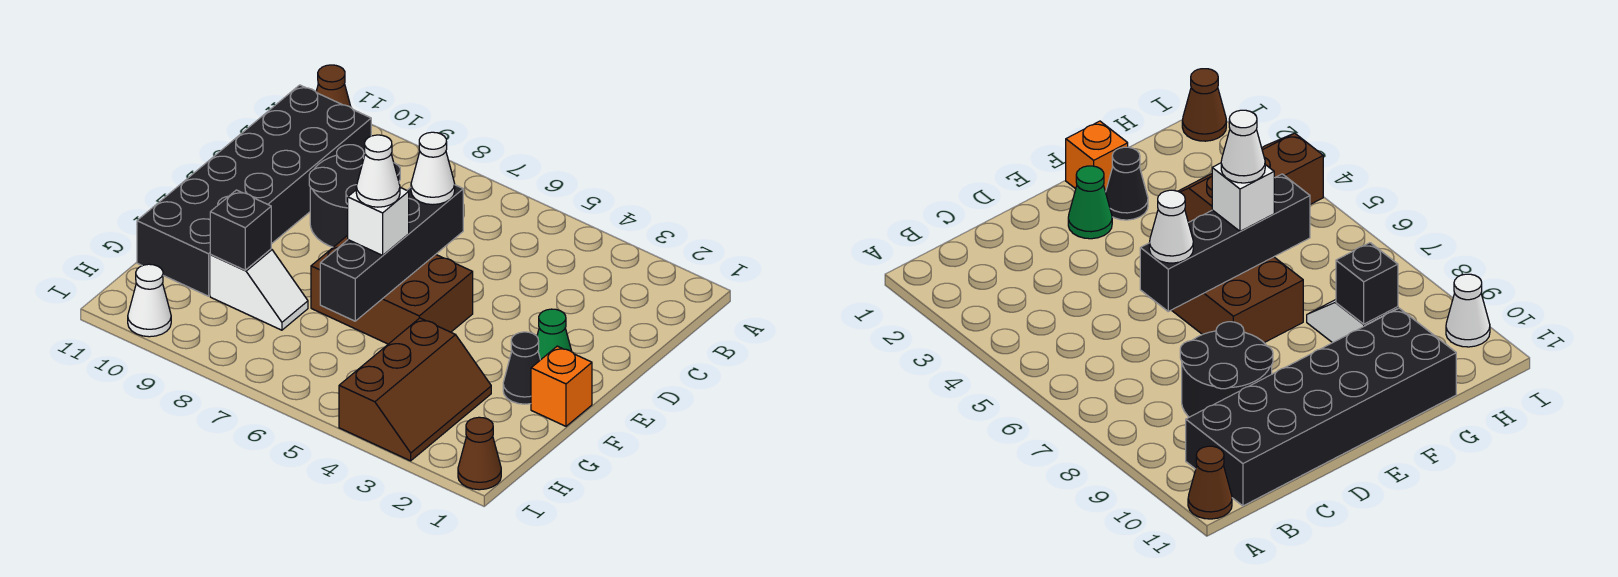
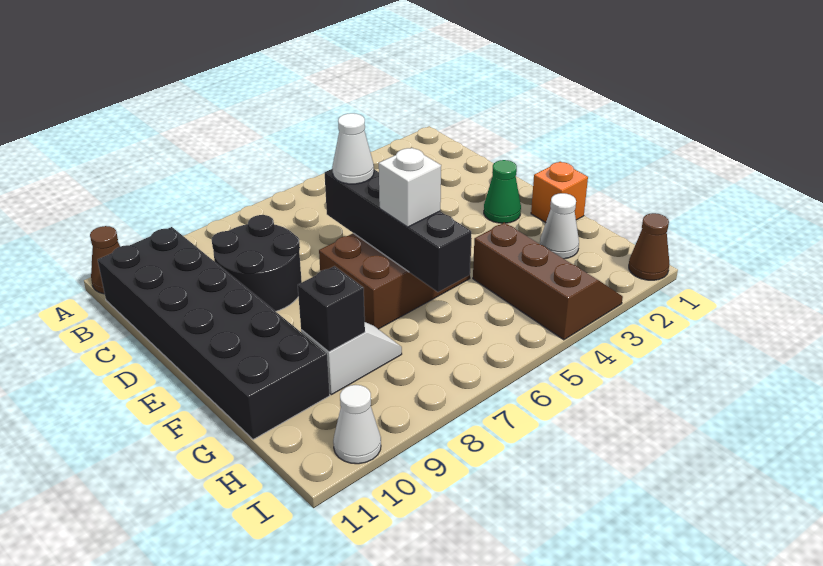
black 1x1 cone [503,332,540,404] -> none
white 1x1 cone [356,135,400,207] -> white 1x1 cone moved to [540,193,579,259]

